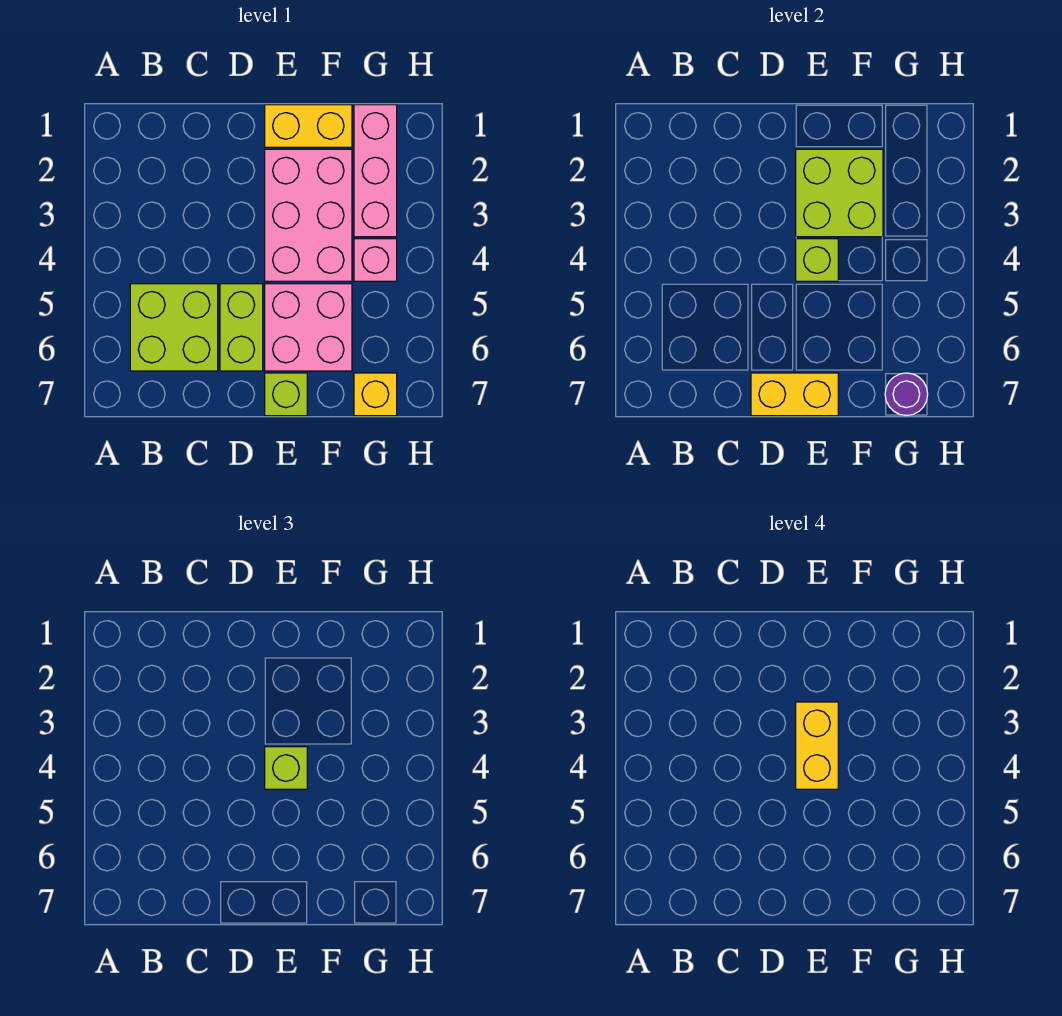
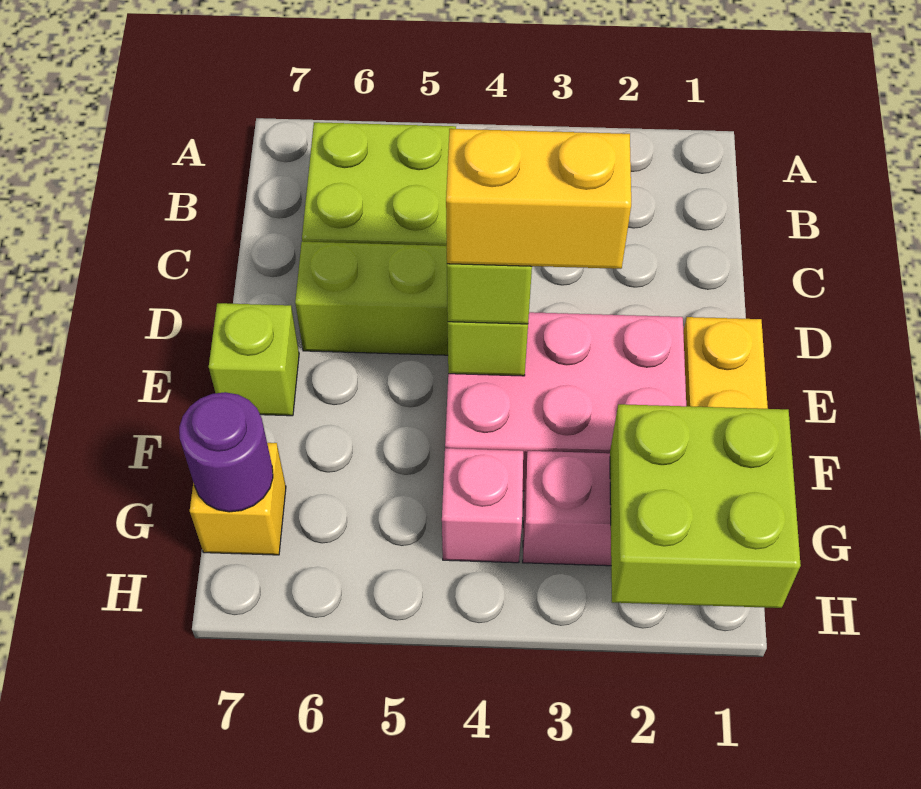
yellow 1x2 brick [751,373,838,416] -> none
lime 2x2 brick [796,149,883,237] -> lime 2x2 brick moved to [610,404,801,608]
pink 2x2 brick [265,284,352,371] -> none

